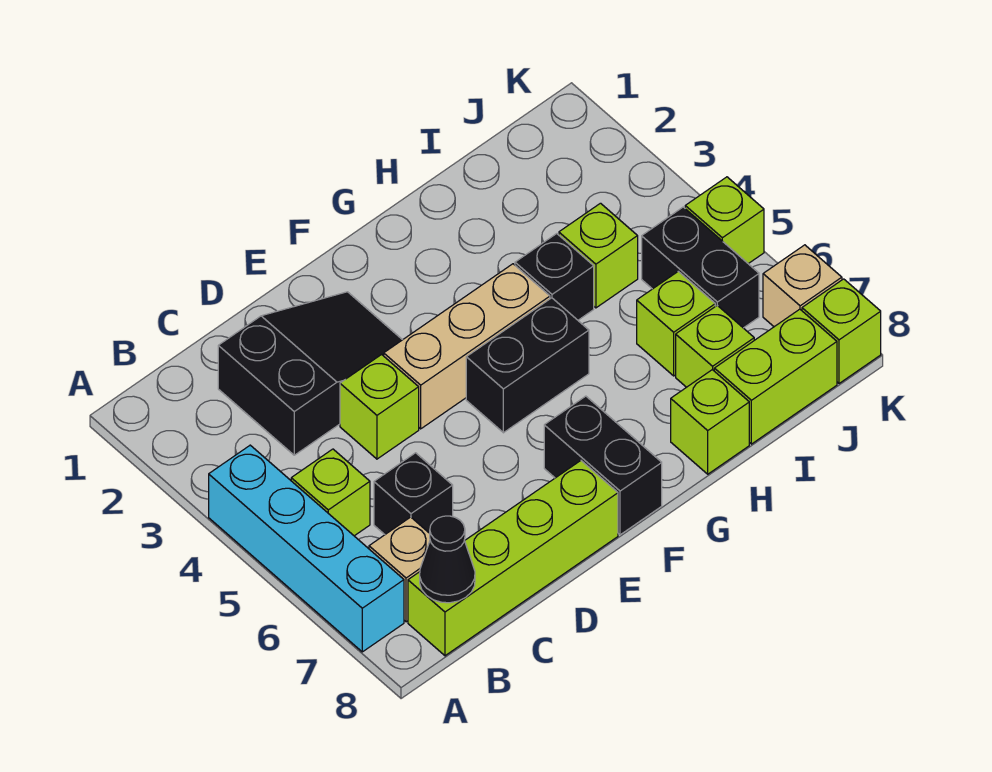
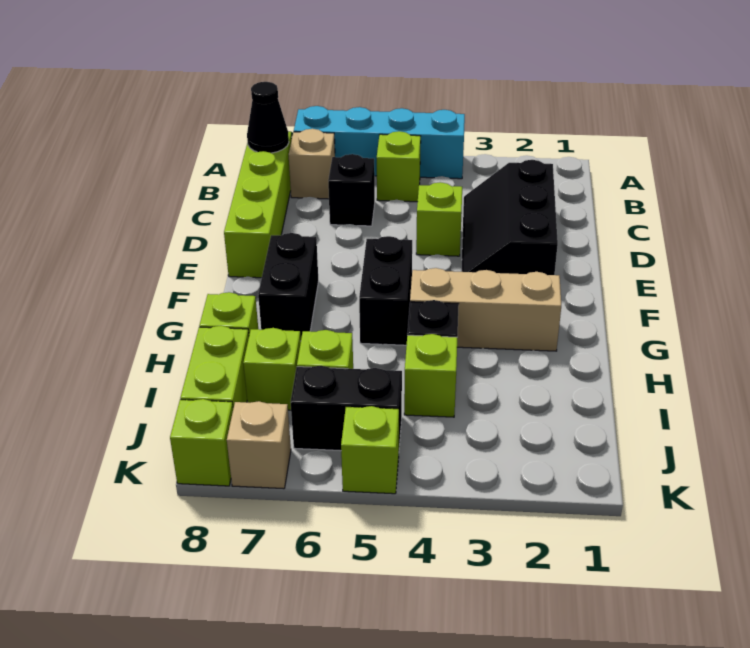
black 2x3 slope [218,292,402,455] -> black 2x3 slope turned to [462,160,558,275]
tan 1x3 brick [384,264,550,429] -> tan 1x3 brick turned to [410,268,561,351]
black 1x2 brick [544,396,662,535] -> black 1x2 brick turned to [258,233,318,338]

